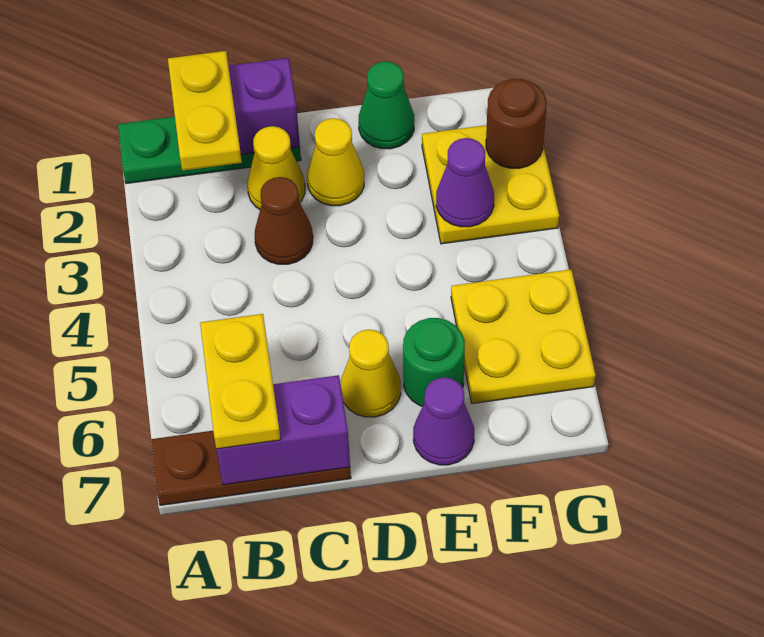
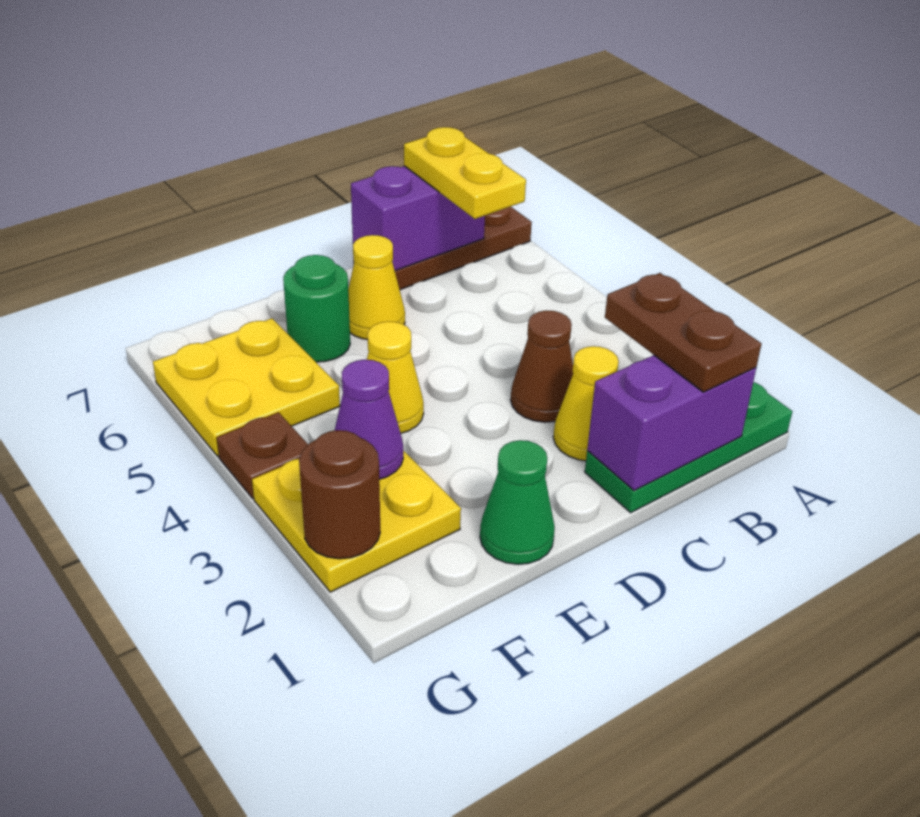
yellow 1x2 plate [168,51,242,171] -> brown 1x2 plate [605,273,761,392]
yellow 1x1 cone [307,118,364,206] -> yellow 1x1 cone moved to [367,321,424,433]
purple 1x1 cone [413,377,474,465] -> none
none -> brown 1x1 plate [217,412,308,498]

